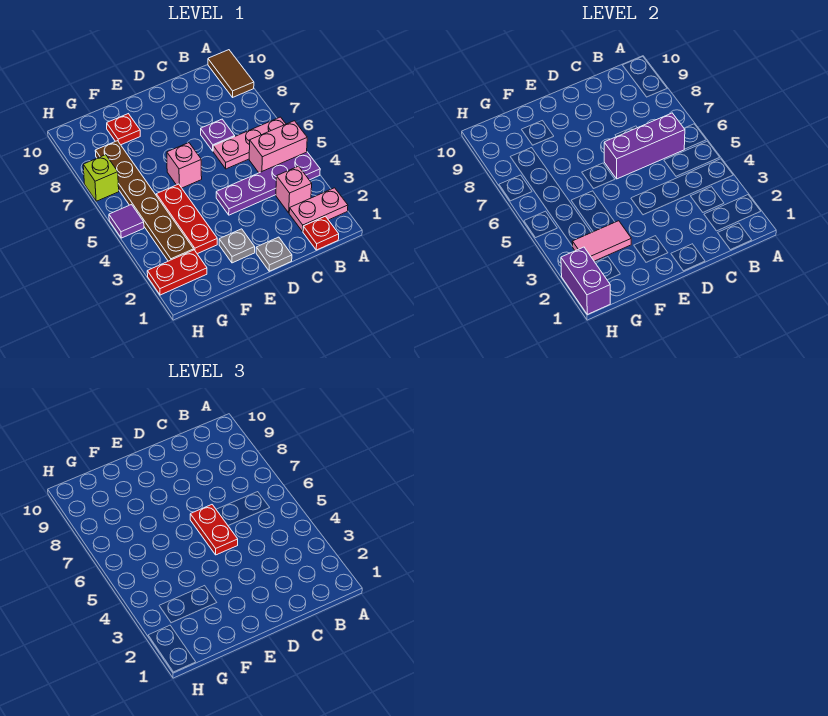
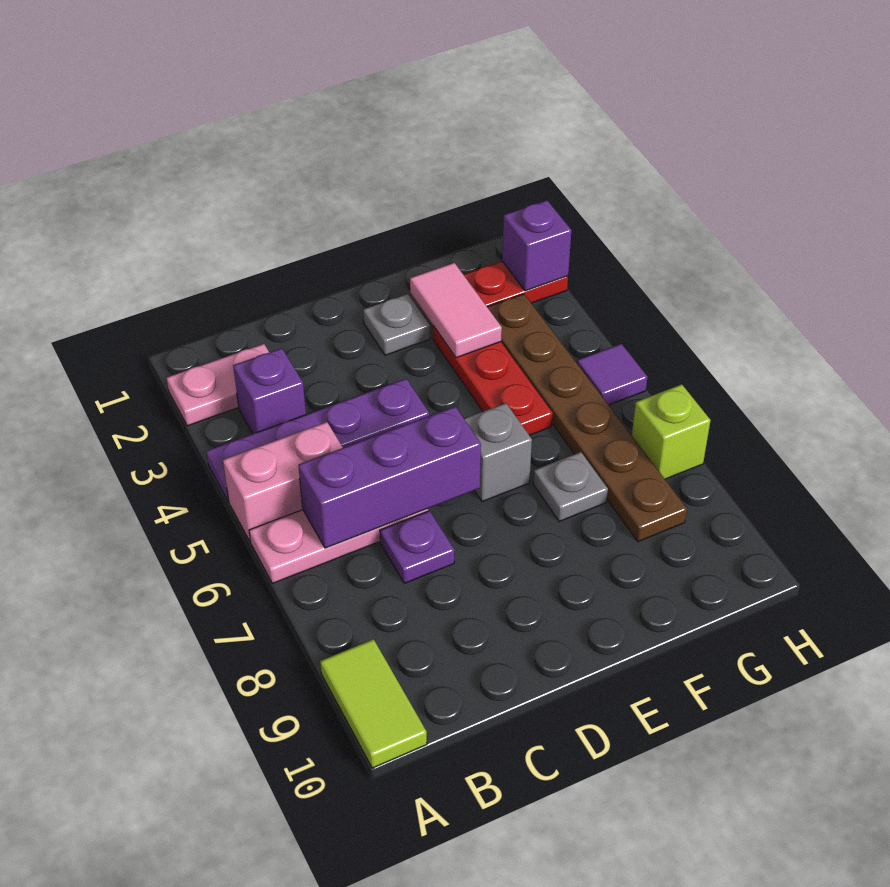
brown 1x2 tile [208,50,254,98] -> lime 1x2 tile [320,639,427,768]
red 1x1 plate [303,216,339,250] -> none
pink 1x1 brick [276,166,312,213] -> purple 1x1 brick [233,348,306,434]
grey 1x1 plate [256,237,292,271] -> grey 1x1 plate moved to [533,452,608,522]
red 1x2 plate [190,505,238,555] -> none
pink 1x1 brick [167,143,202,188] -> grey 1x1 brick [464,403,532,502]
pink 1x2 tile [572,221,631,261] -> pink 1x2 tile turned to [410,263,502,358]
red 1x1 plate [107,114,140,145] -> none
purple 1x2 brick [561,247,610,314] -> purple 1x1 brick [502,200,571,291]

